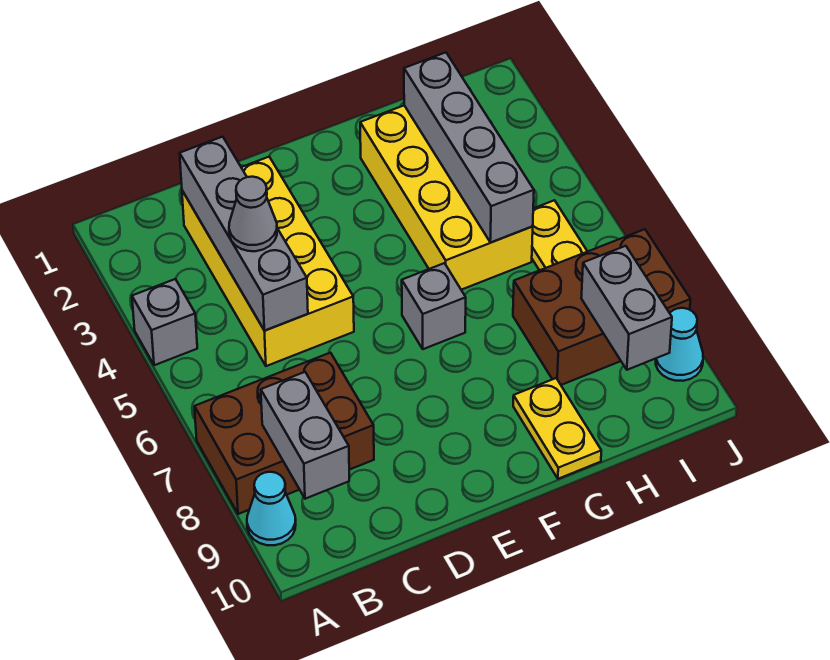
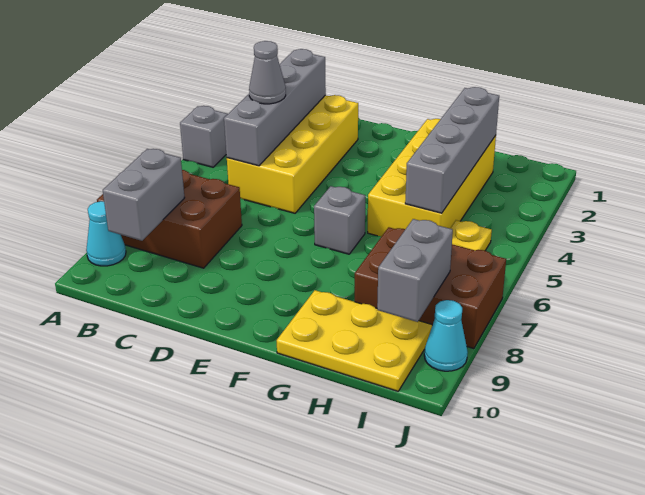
yellow 1x2 plate [513,378,601,479] -> yellow 2x3 plate [277,290,432,391]

